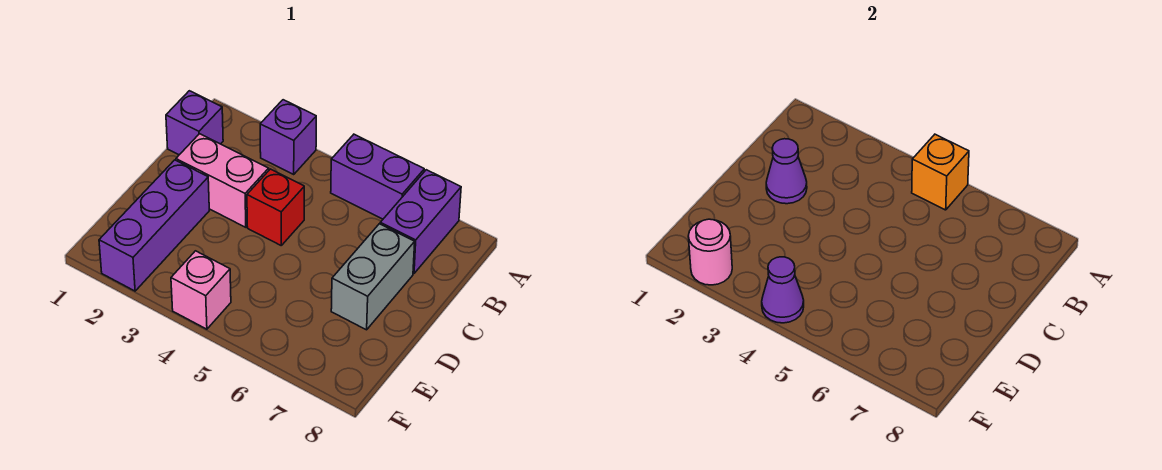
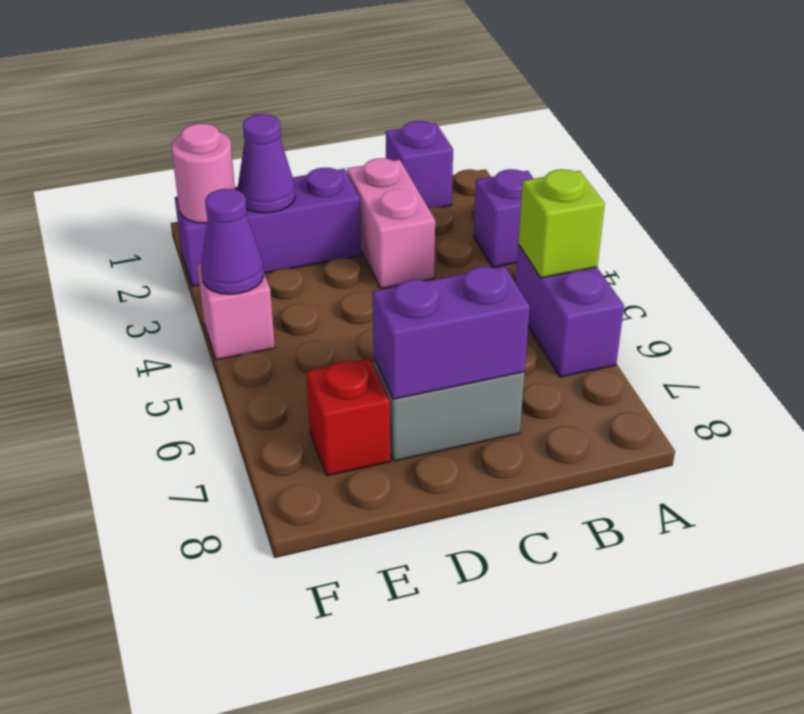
orange 1x1 brick [912,134,969,210] -> lime 1x1 brick [518,169,605,278]
purple 1x2 brick [380,170,461,274] -> purple 1x2 brick moved to [373,266,530,399]
purple 1x1 cone [766,139,807,204] -> purple 1x1 cone moved to [238,114,295,213]
red 1x1 brick [247,169,304,245] -> red 1x1 brick moved to [306,359,390,476]

